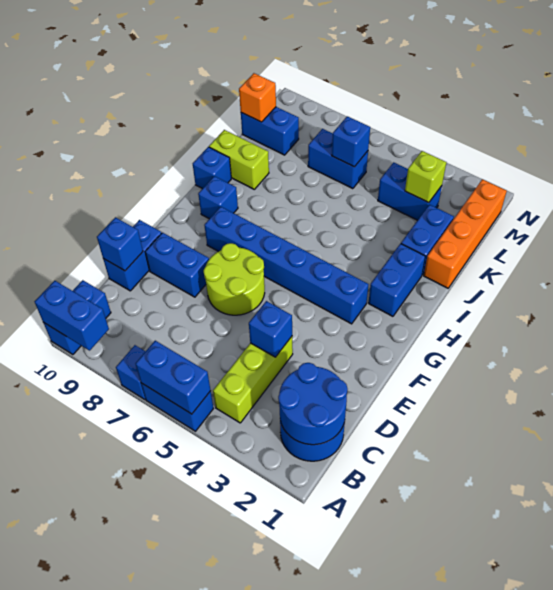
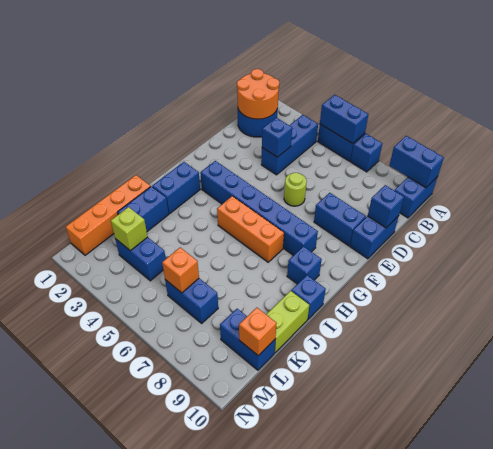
blue 2x2 round brick [278,363,347,445] -> orange 2x2 round brick [237,69,279,119]
lime 1x3 brick [213,337,293,423] -> blue 1x3 brick [261,115,318,175]
lime 2x2 round brick [203,243,265,315] -> lime 1x1 round brick [284,173,307,206]
none -> orange 1x3 brick [217,196,284,262]
lime 1x2 brick [209,130,269,189] -> lime 1x2 brick turned to [266,291,309,353]
blue 1x1 brick [332,116,370,167] -> orange 1x1 brick [162,248,199,293]

